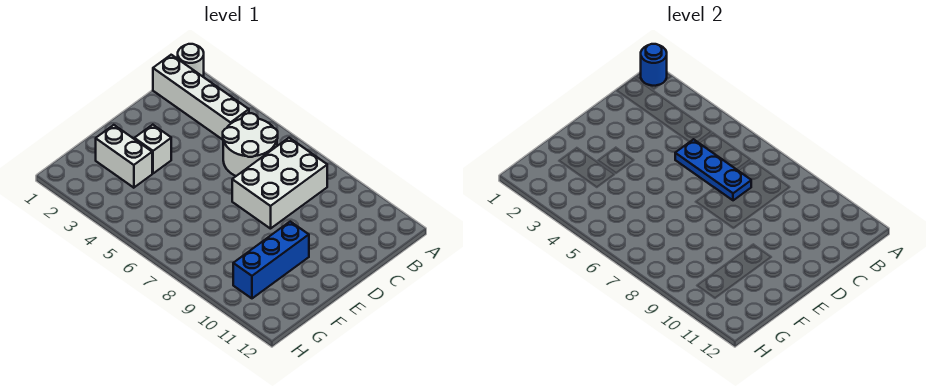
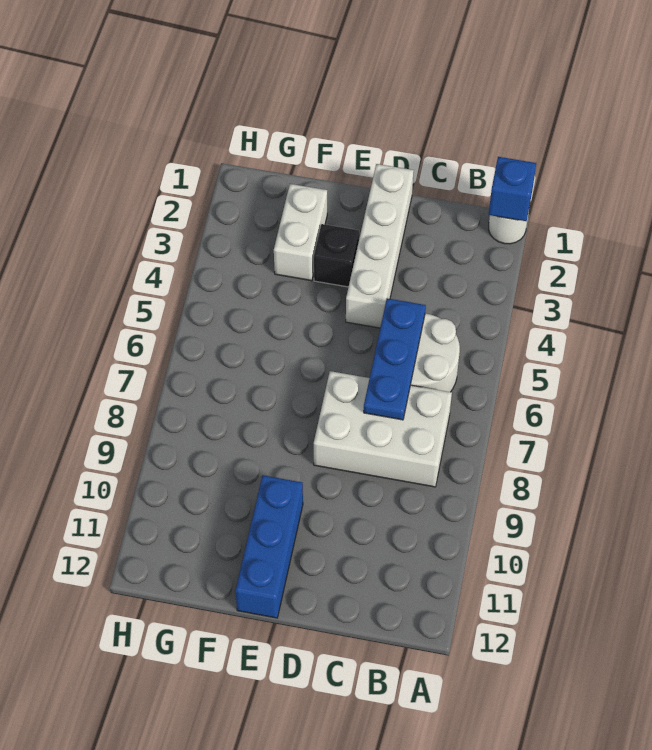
blue 1x1 round brick [641,44,667,86] -> blue 1x1 brick [489,157,536,221]
white 1x4 brick [153,55,249,140] -> white 1x4 brick moved to [346,164,414,328]
white 1x1 brick [134,125,171,173] -> black 1x1 brick [314,224,359,287]
blue 1x3 brick [233,222,309,298] -> blue 1x3 brick turned to [235,475,303,618]

